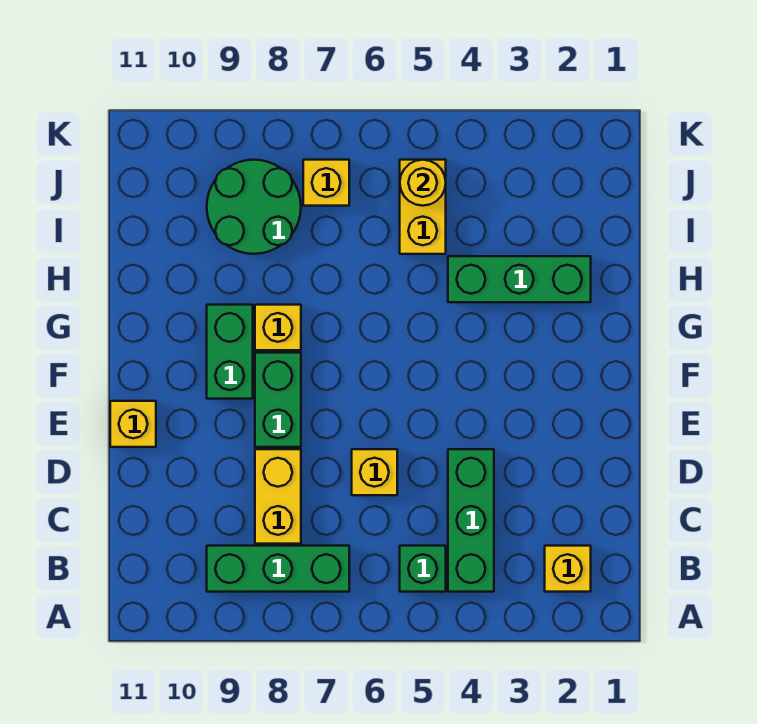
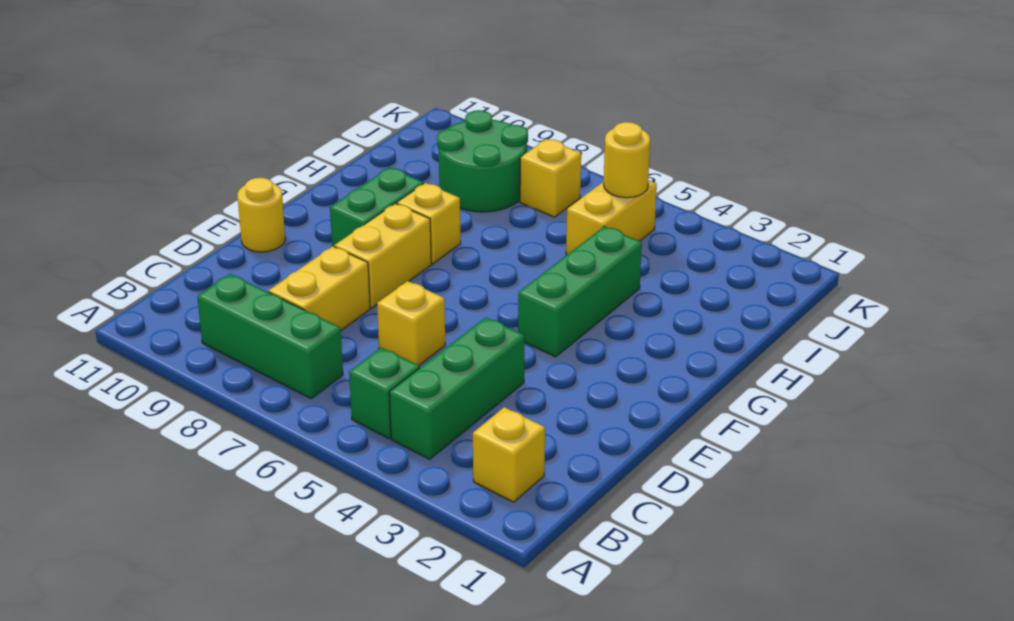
green 1x2 brick [255,353,301,447] -> yellow 1x2 brick [334,203,431,308]
yellow 1x1 brick [110,401,156,447] -> yellow 1x1 round brick [237,178,285,252]
green 1x3 brick [448,256,591,302] -> green 1x3 brick turned to [518,226,642,357]

